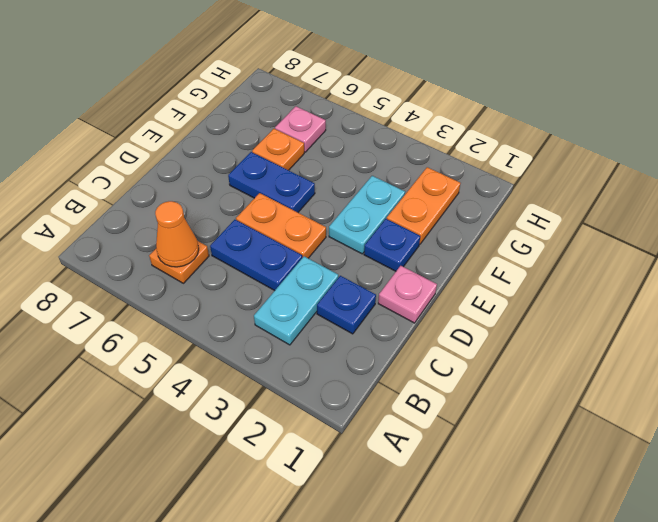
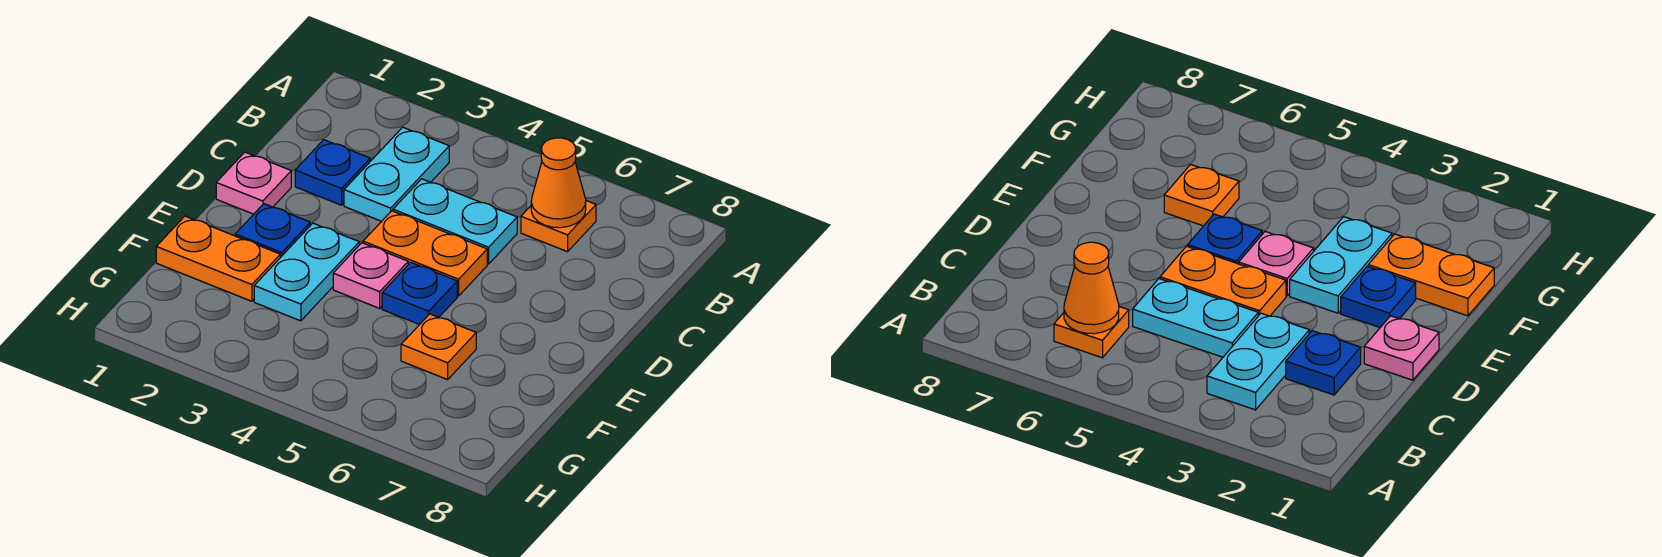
blue 1x2 plate [210,220,302,291] -> cyan 1x2 plate [393,179,517,264]
blue 1x2 plate [228,152,315,212] -> blue 1x1 plate [382,262,457,324]
orange 1x2 plate [387,167,461,244] -> orange 1x2 plate turned to [156,216,280,301]
pink 1x1 plate [275,106,326,152] -> pink 1x1 plate moved to [333,243,408,308]

